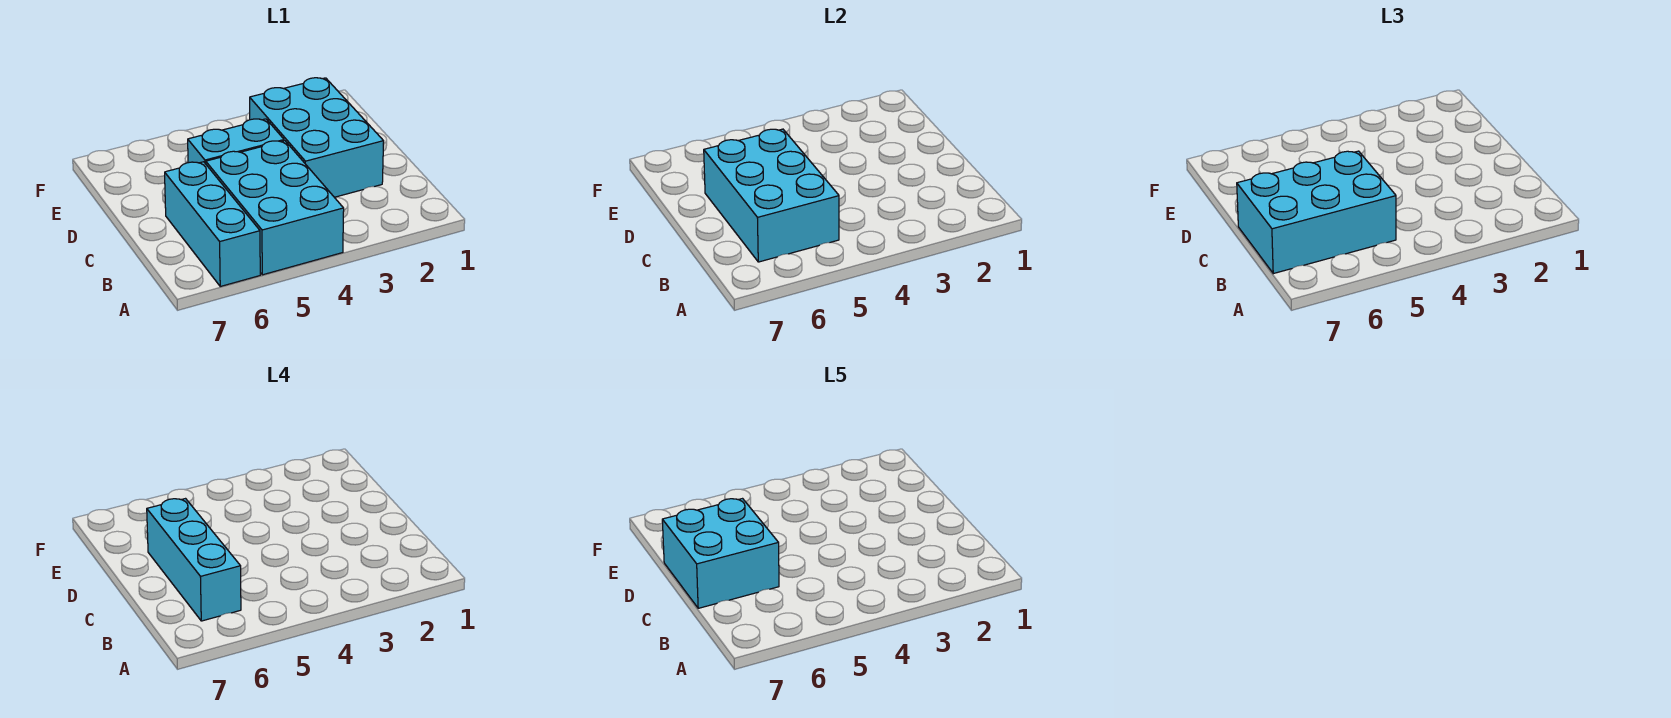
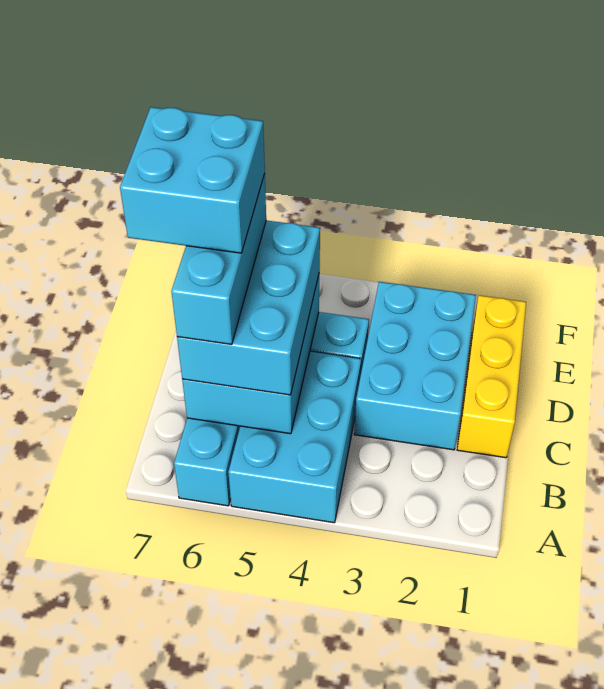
cyan 2x3 brick [1237,151,1396,274] -> cyan 2x3 brick turned to [177,220,320,395]
none -> yellow 1x3 brick [457,295,526,458]

